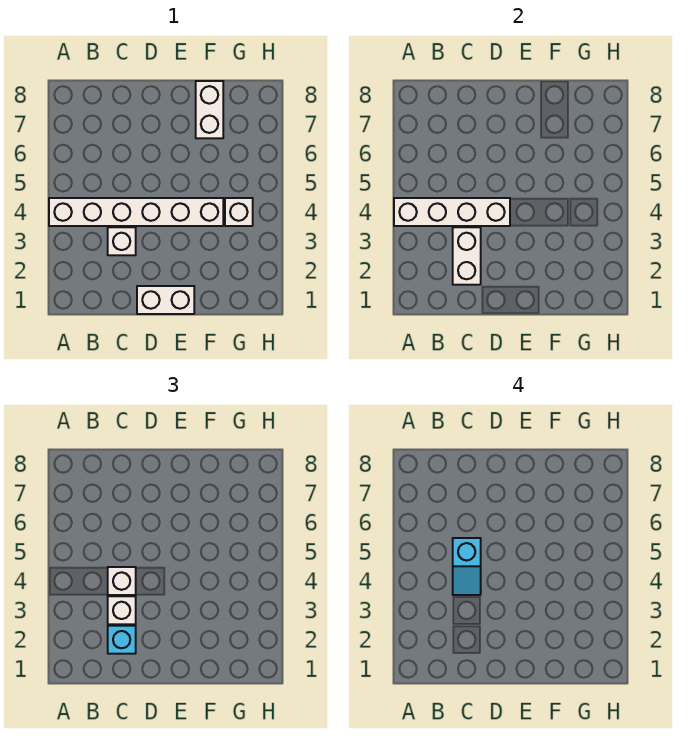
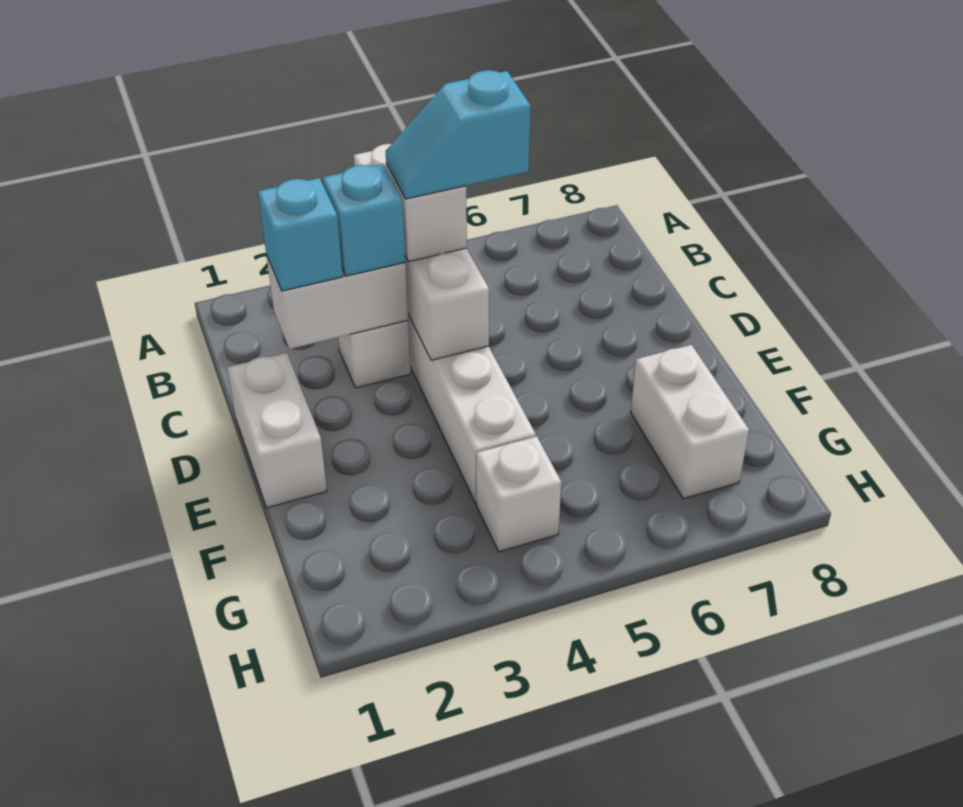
white 1x1 brick [108,596,136,624] -> cyan 1x1 brick [323,164,405,276]
white 1x2 brick [196,81,223,138] -> white 1x2 brick turned to [631,345,749,499]

